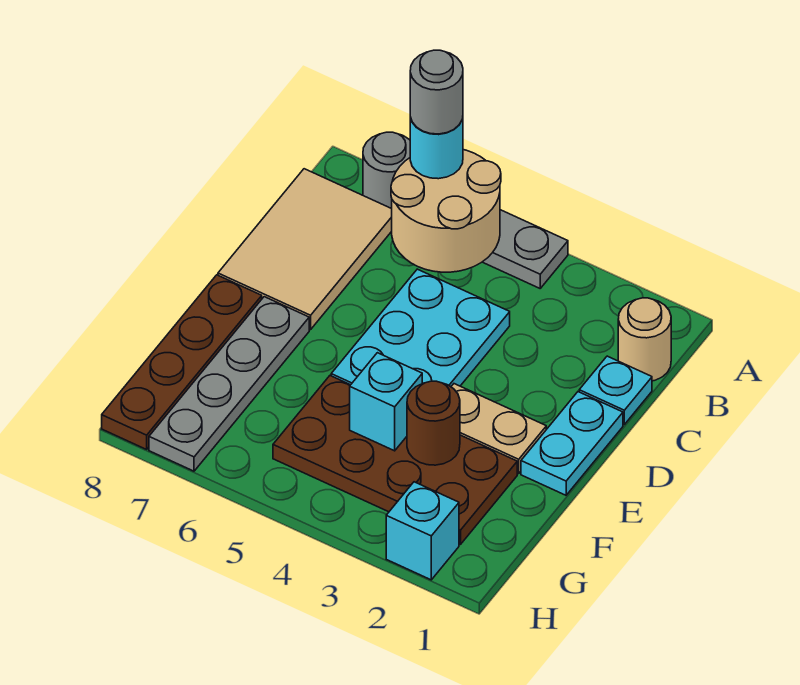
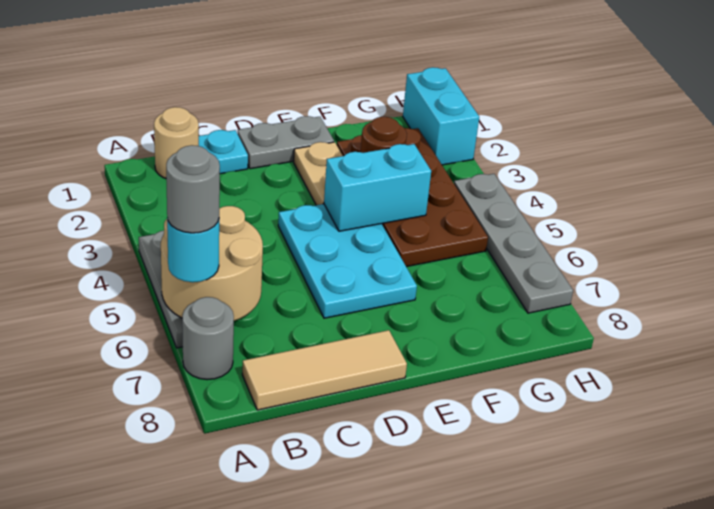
tan 2x3 tile [218,169,392,330] -> tan 1x3 tile [242,330,407,410]
cyan 2x3 plate [331,269,510,387] -> cyan 2x3 plate turned to [278,204,417,318]
cyan 1x2 plate [521,392,623,495] -> grey 1x2 plate [238,116,334,169]
grey 1x4 plate [149,297,309,471] -> grey 1x4 plate turned to [454,174,573,313]
brown 1x4 plate [102,275,262,449] -> none
cyan 1x1 brick [350,353,422,451] -> cyan 1x2 brick [324,144,431,231]
cyan 1x1 brick [386,482,459,580] -> cyan 1x2 brick [403,67,479,165]

